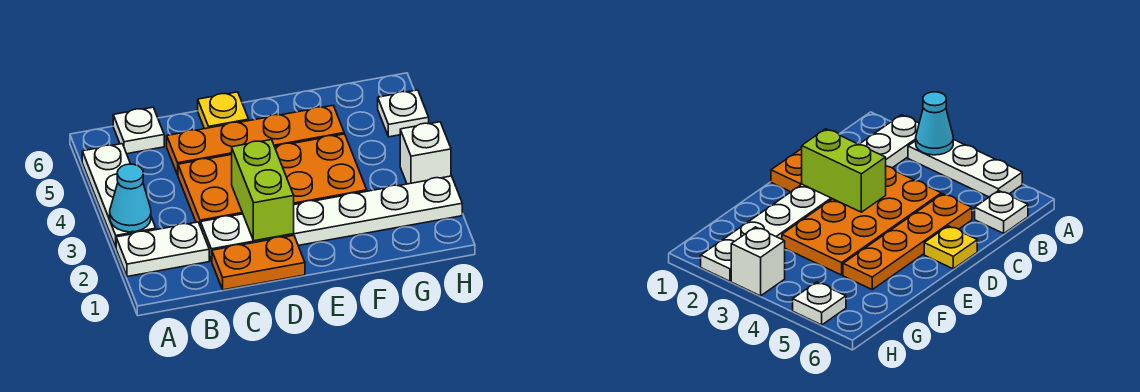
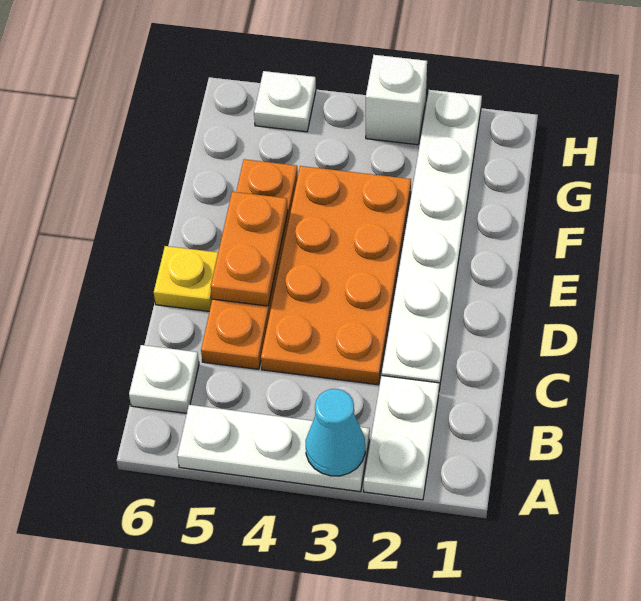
orange 1x2 plate [212,235,305,290] -> orange 1x2 plate moved to [211,192,288,306]
lime 1x2 brick [232,140,294,241] -> none

